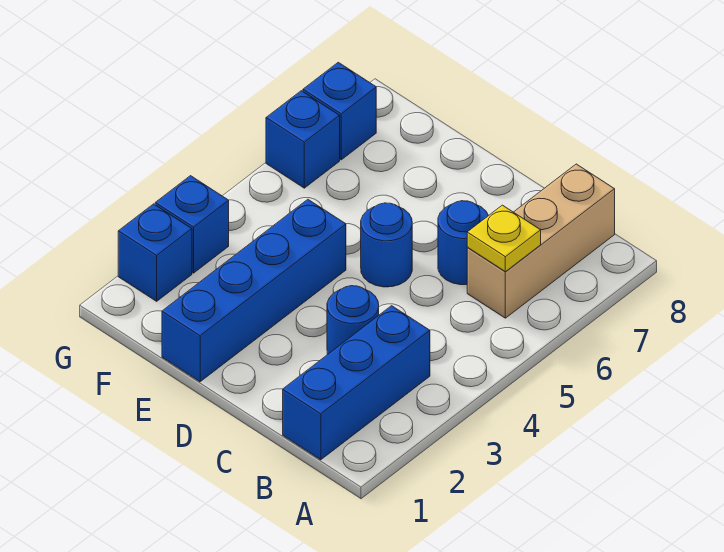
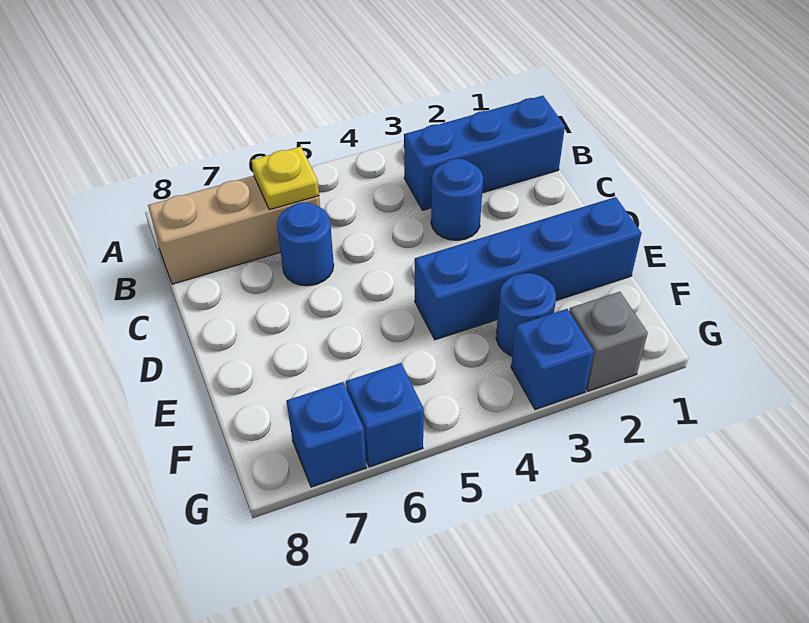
blue 1x1 round brick [361,203,412,287] -> blue 1x1 round brick moved to [496,273,556,356]
blue 1x1 brick [118,204,192,301] -> grey 1x1 brick [569,292,648,391]

